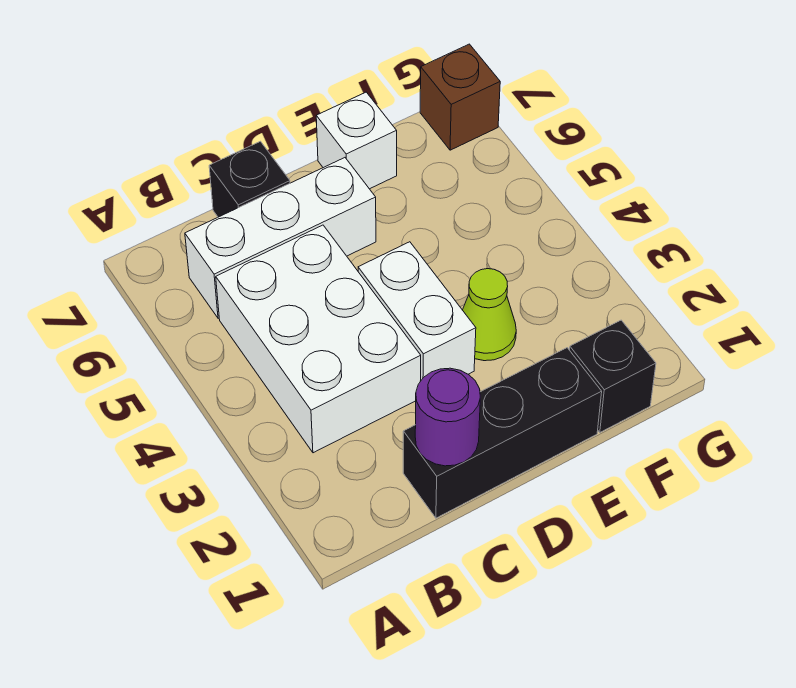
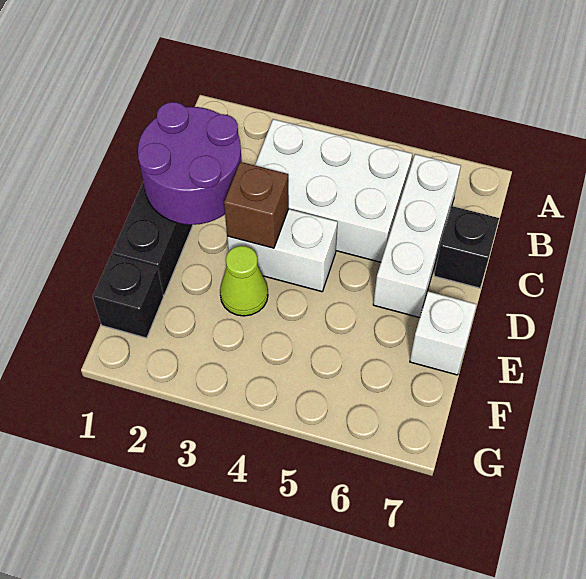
purple 1x1 round brick [415,368,480,466] -> purple 2x2 round brick [138,102,242,225]
brown 1x1 brick [420,44,500,150] -> brown 1x1 brick moved to [224,162,289,248]

